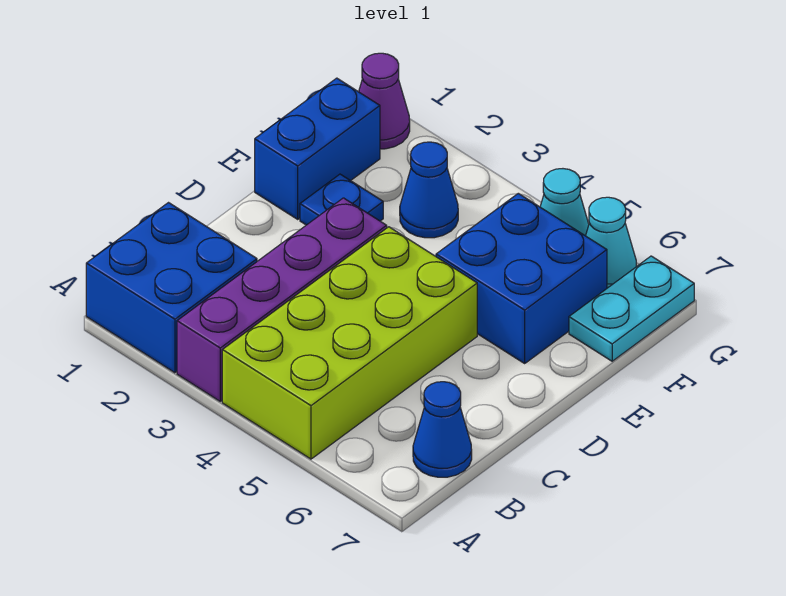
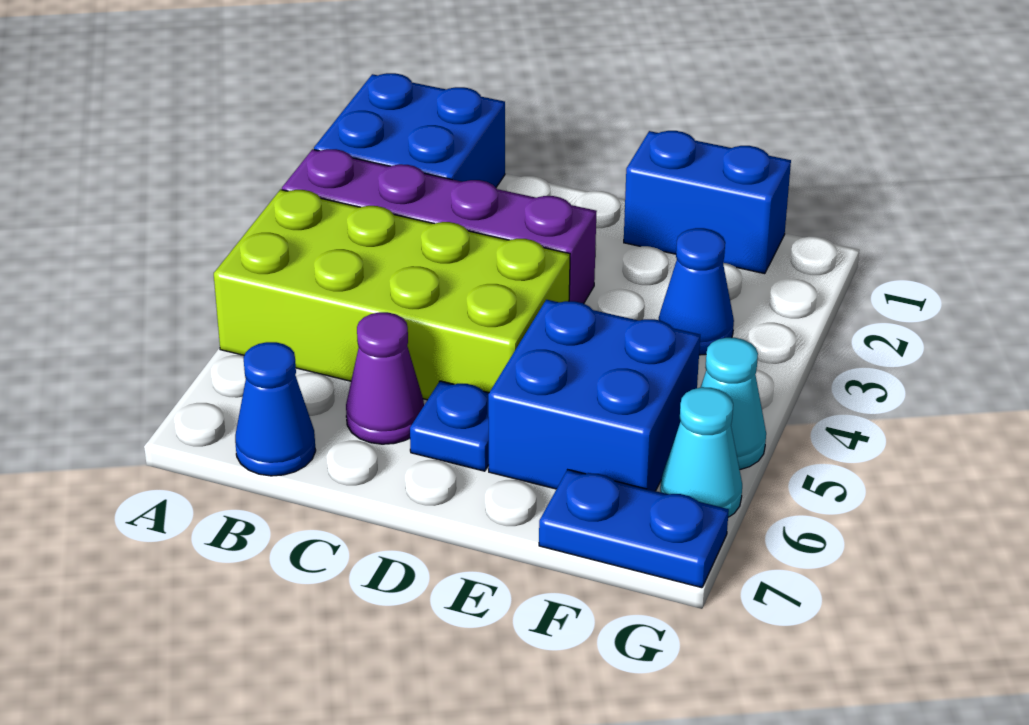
blue 1x1 plate [300,174,383,225] -> blue 1x1 plate moved to [410,381,489,471]
cyan 1x2 plate [569,256,694,361] -> blue 1x2 plate [539,470,729,588]
purple 1x1 cone [359,53,410,149] -> purple 1x1 cone moved to [346,312,424,444]

